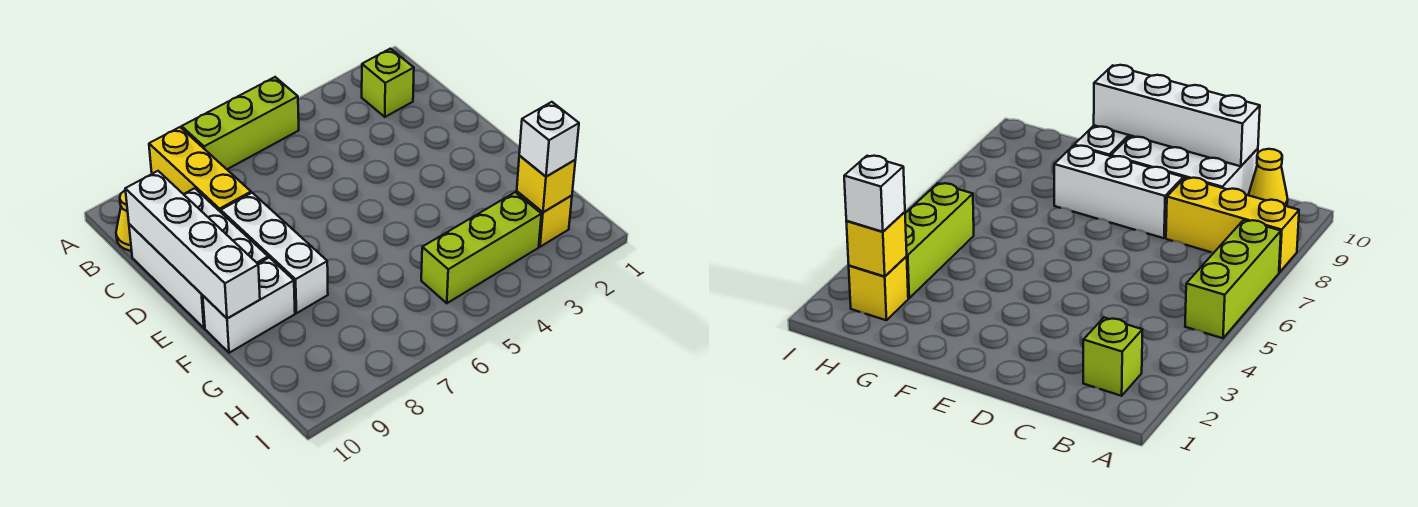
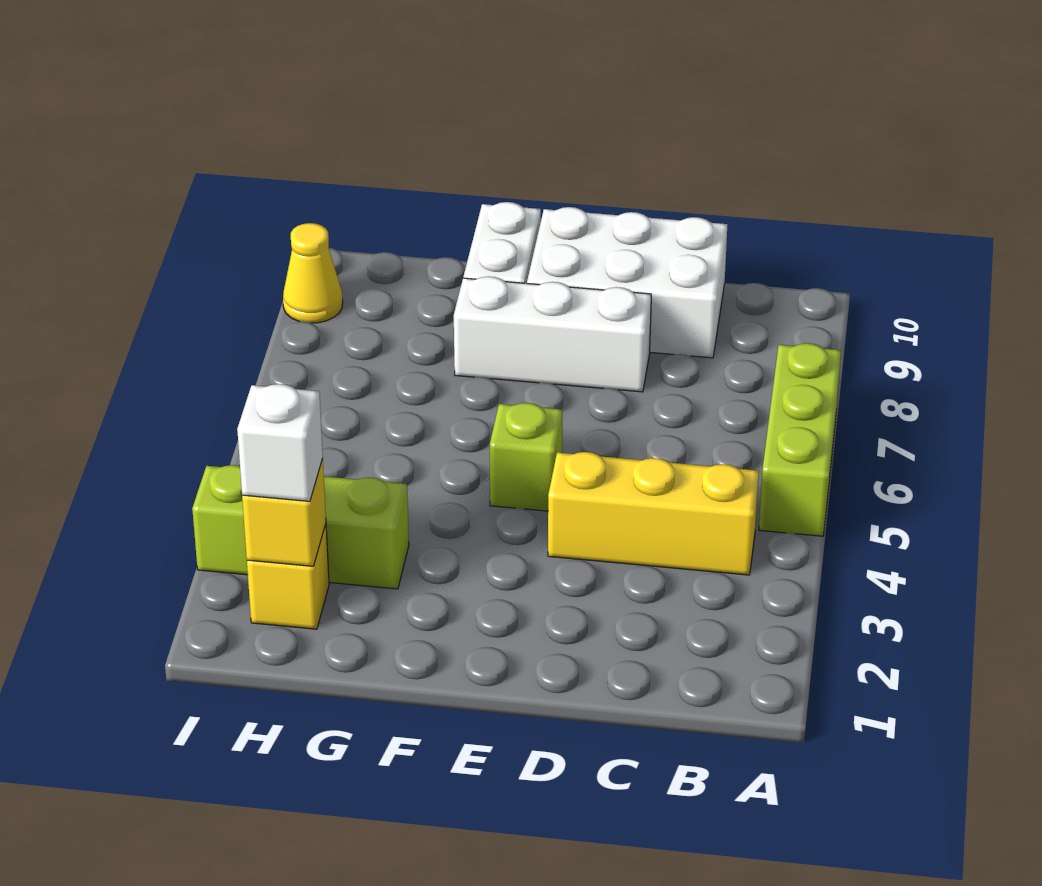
yellow 1x3 brick [149,127,251,212] -> yellow 1x3 brick moved to [548,452,759,575]
lime 1x1 brick [362,49,414,117] -> lime 1x1 brick moved to [490,403,562,511]
yellow 1x1 cone [116,190,132,251] -> yellow 1x1 cone moved to [283,223,343,323]
white 1x4 brick [125,171,260,319] -> none
lime 1x3 brick [421,192,541,303] -> lime 1x3 brick turned to [192,465,409,589]

